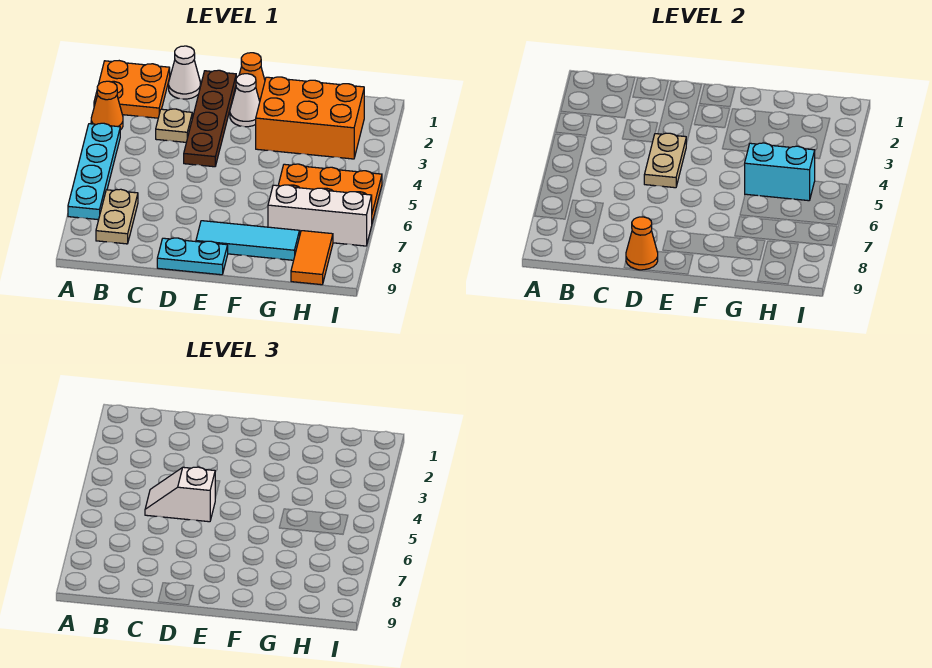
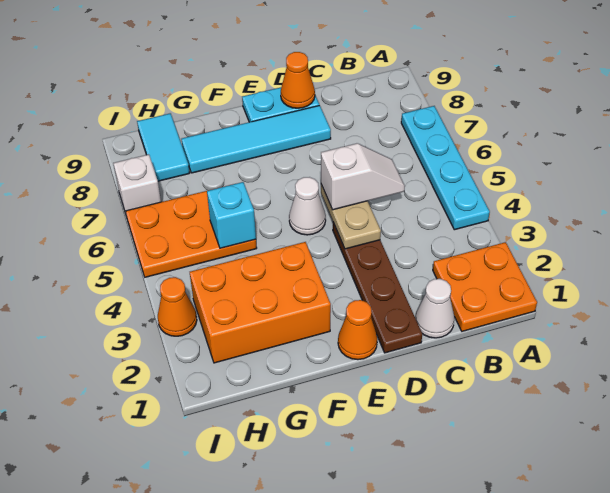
orange 1x1 cone [91,81,123,130] -> orange 1x1 cone moved to [158,277,197,336]
tan 1x2 plate [96,189,138,244] -> none
tan 1x1 plate [156,109,192,142] -> none
white 1x1 cone [230,74,260,127] -> white 1x1 cone moved to [289,177,326,235]
cyan 1x3 tile [196,221,300,260] -> cyan 1x4 tile [182,105,331,173]
cyan 1x2 brick [745,143,815,201] -> cyan 1x1 brick [207,182,256,248]
white 1x3 brick [268,185,372,246] -> white 1x1 brick [113,154,161,217]
orange 1x2 tile [291,231,333,285] -> cyan 1x2 tile [137,113,189,181]

